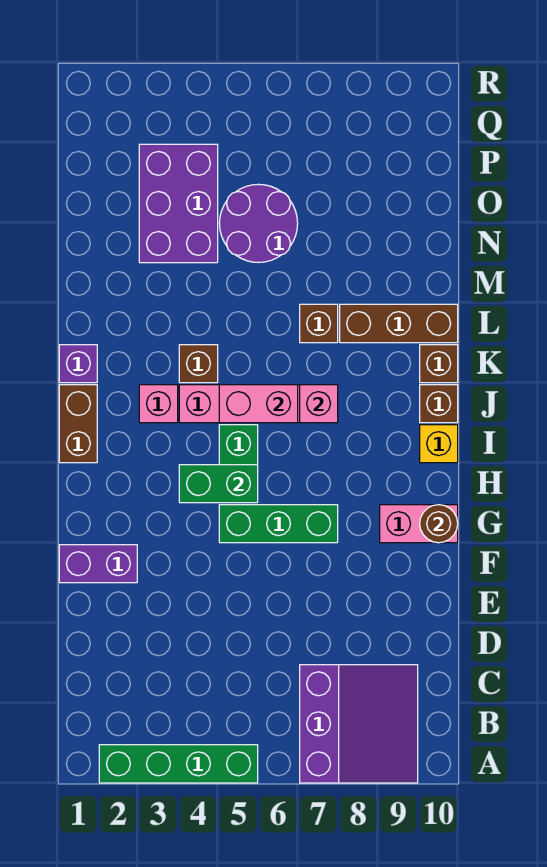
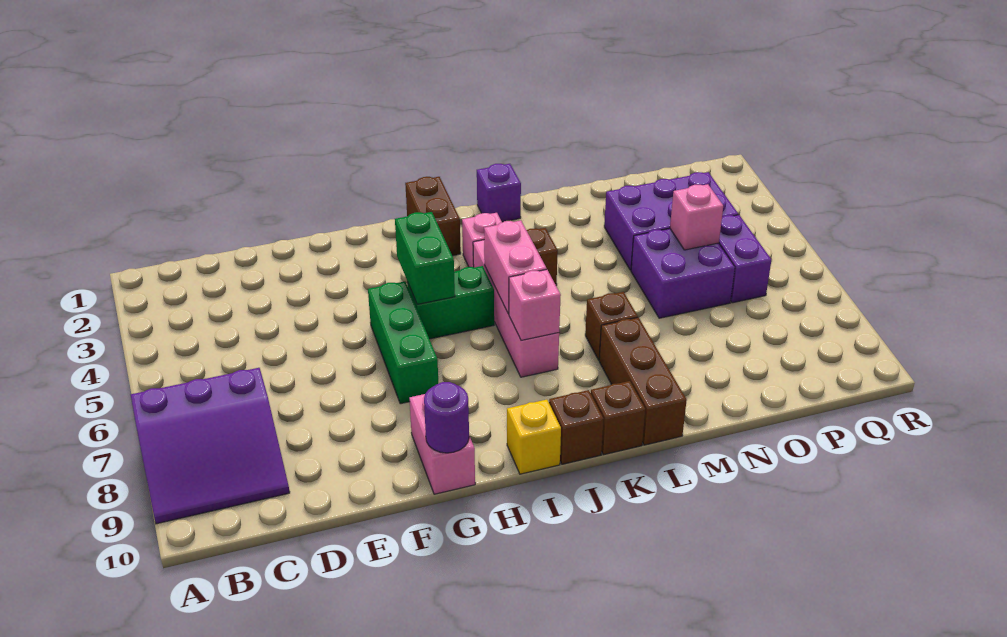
green 1x4 brick [99,745,258,783] -> none
purple 1x2 brick [59,545,137,583] -> purple 1x2 brick moved to [719,215,771,303]
brown 1x1 round brick [420,505,458,543] -> purple 1x1 round brick [424,382,469,453]
brown 1x2 brick [59,385,97,463] -> brown 1x2 brick turned to [405,177,461,256]
purple 2x2 round brick [219,184,298,263] -> purple 2x2 brick [631,229,735,318]
none -> pink 1x1 brick [670,184,723,250]

